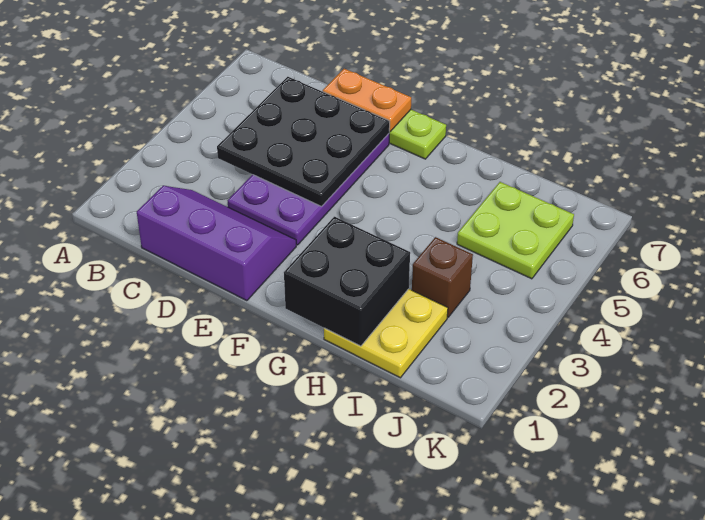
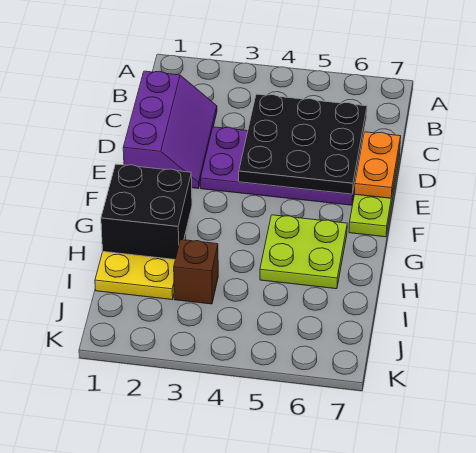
lime 2x2 plate [457,182,574,279] -> lime 2x2 plate moved to [260,215,347,289]

